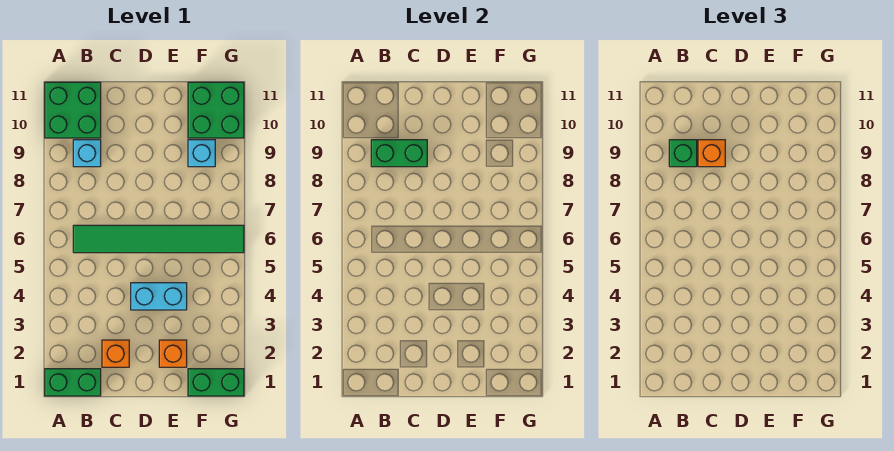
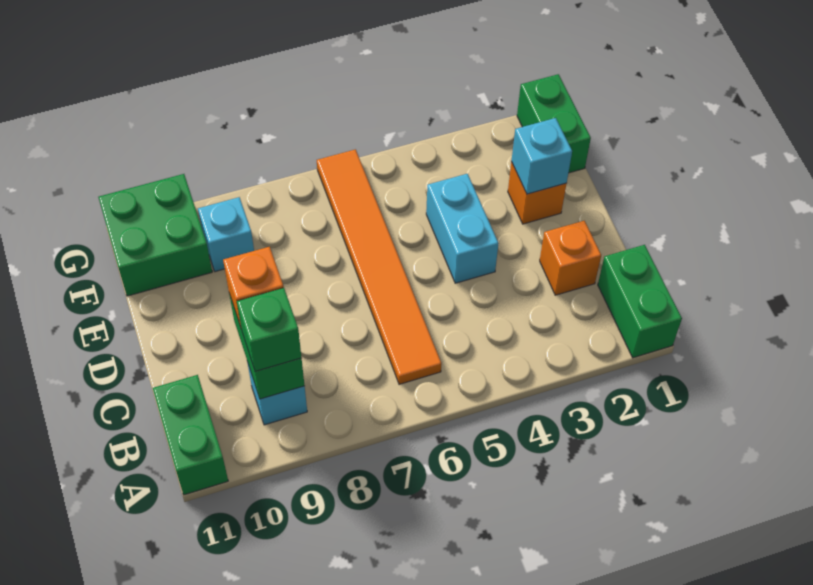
green 2x2 brick [45,82,101,138] -> green 1x2 brick [153,375,228,495]
green 1x6 tile [73,225,244,253] -> orange 1x6 tile [317,149,441,384]
none -> cyan 1x1 brick [511,118,572,194]

